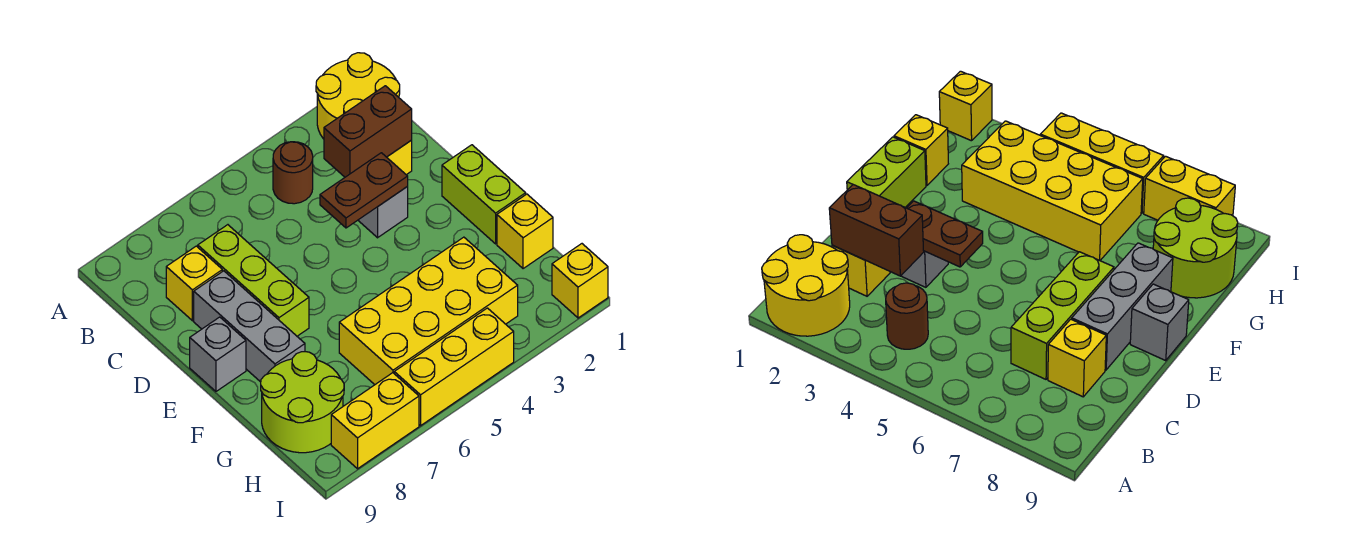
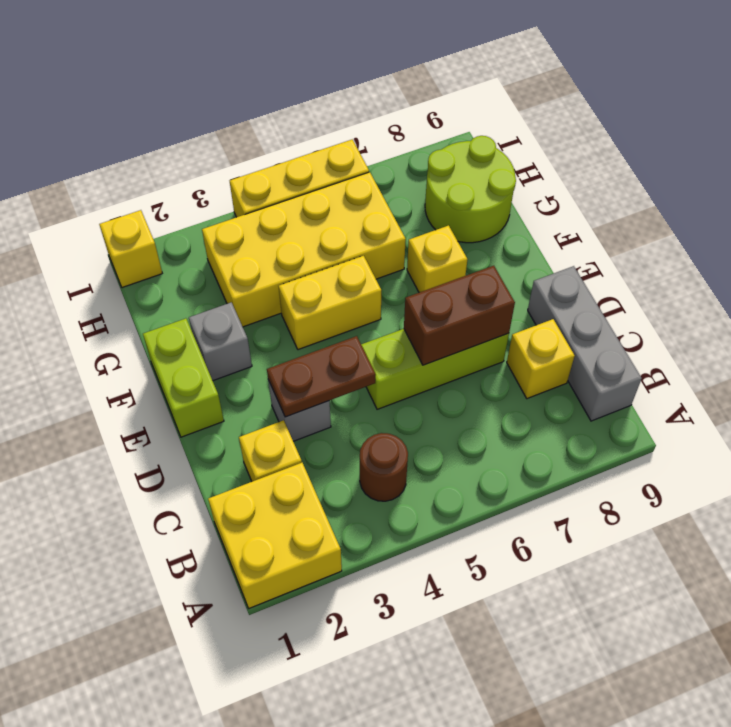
yellow 2x2 round brick [316,53,400,139] -> yellow 2x2 brick [208,463,342,608]
brown 1x2 brick [324,86,412,177] -> brown 1x2 brick moved to [404,266,515,365]
lime 1x3 brick [198,225,309,336] -> lime 1x3 brick turned to [361,329,509,409]
grey 1x3 brick [194,271,305,382] -> grey 1x3 brick moved to [528,266,642,421]
grey 1x1 brick [190,317,246,391] -> grey 1x1 brick moved to [189,302,252,381]
yellow 1x1 brick [497,194,553,269] -> yellow 1x1 brick moved to [407,225,468,293]
yellow 1x2 brick [331,373,419,469] -> yellow 1x2 brick moved to [279,256,381,350]

